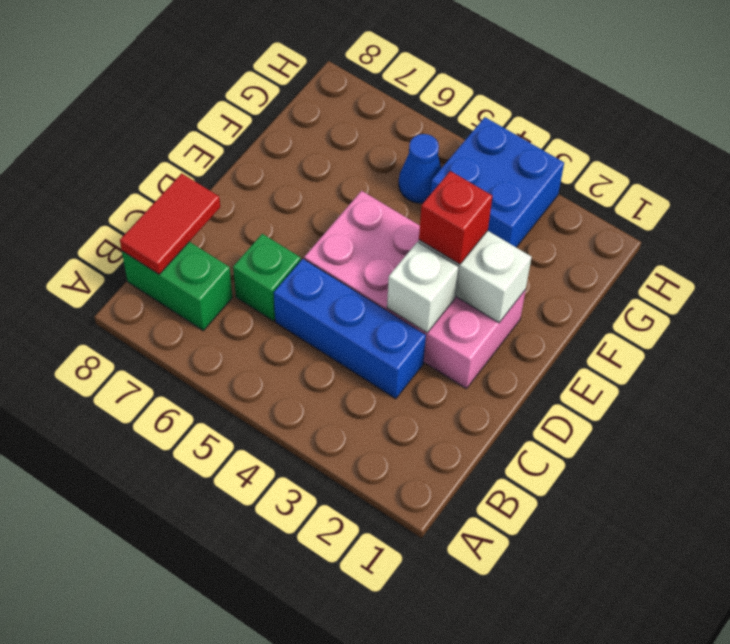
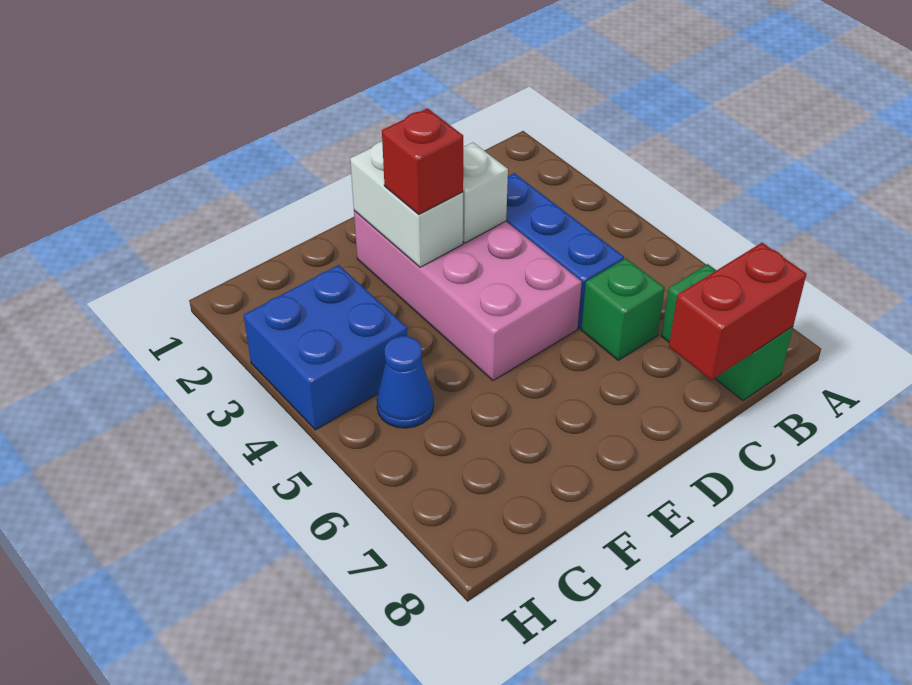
red 1x2 tile [120,173,220,274] -> red 1x2 brick [669,243,806,380]

